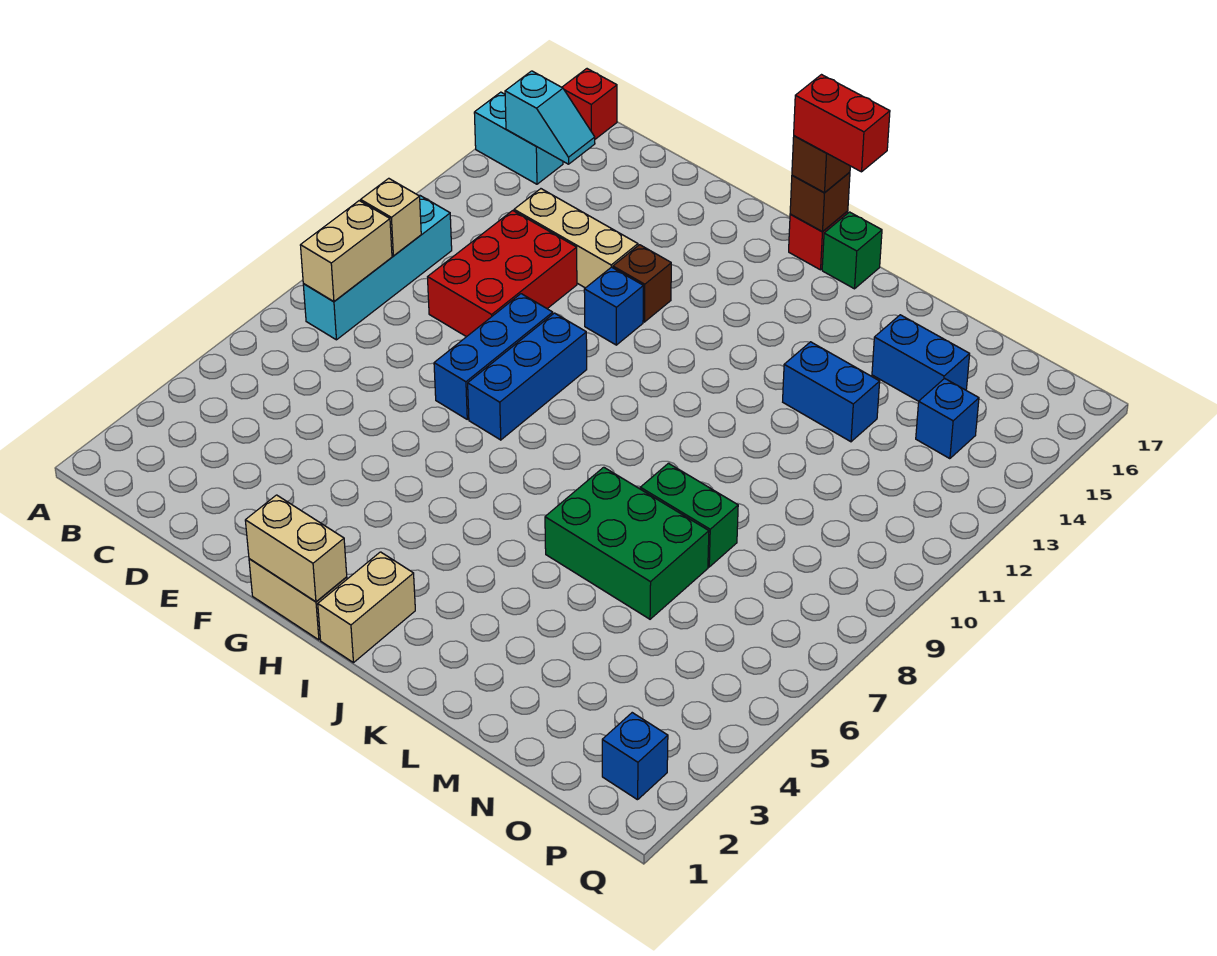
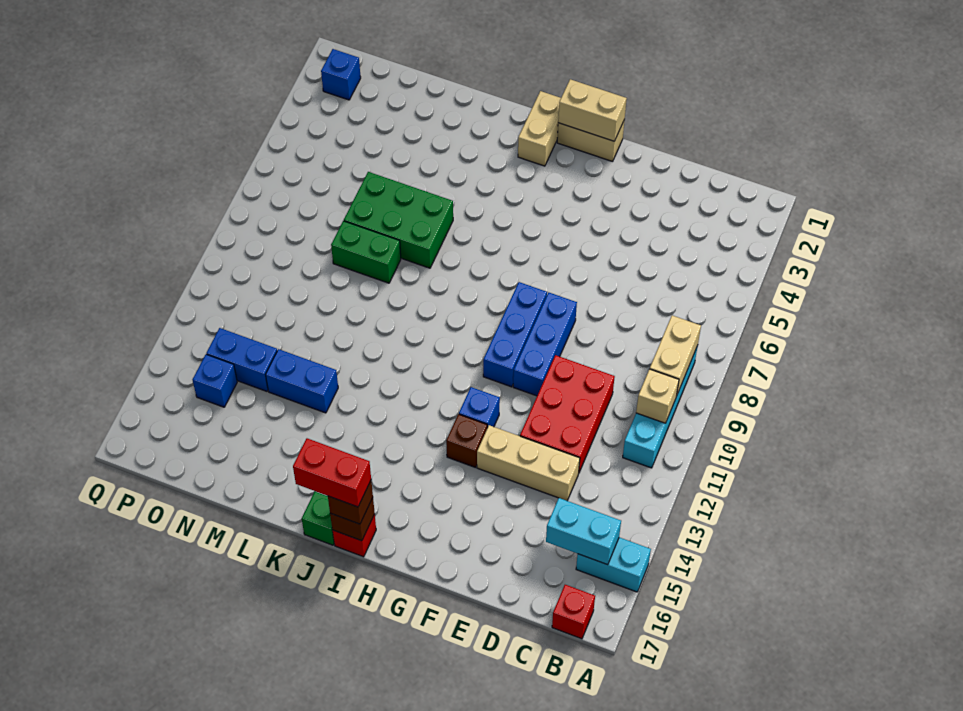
cyan 1x2 slope [505,71,595,164] -> cyan 1x2 brick [546,498,621,565]
blue 1x2 brick [872,315,970,401] -> blue 1x2 brick moved to [206,328,277,391]

